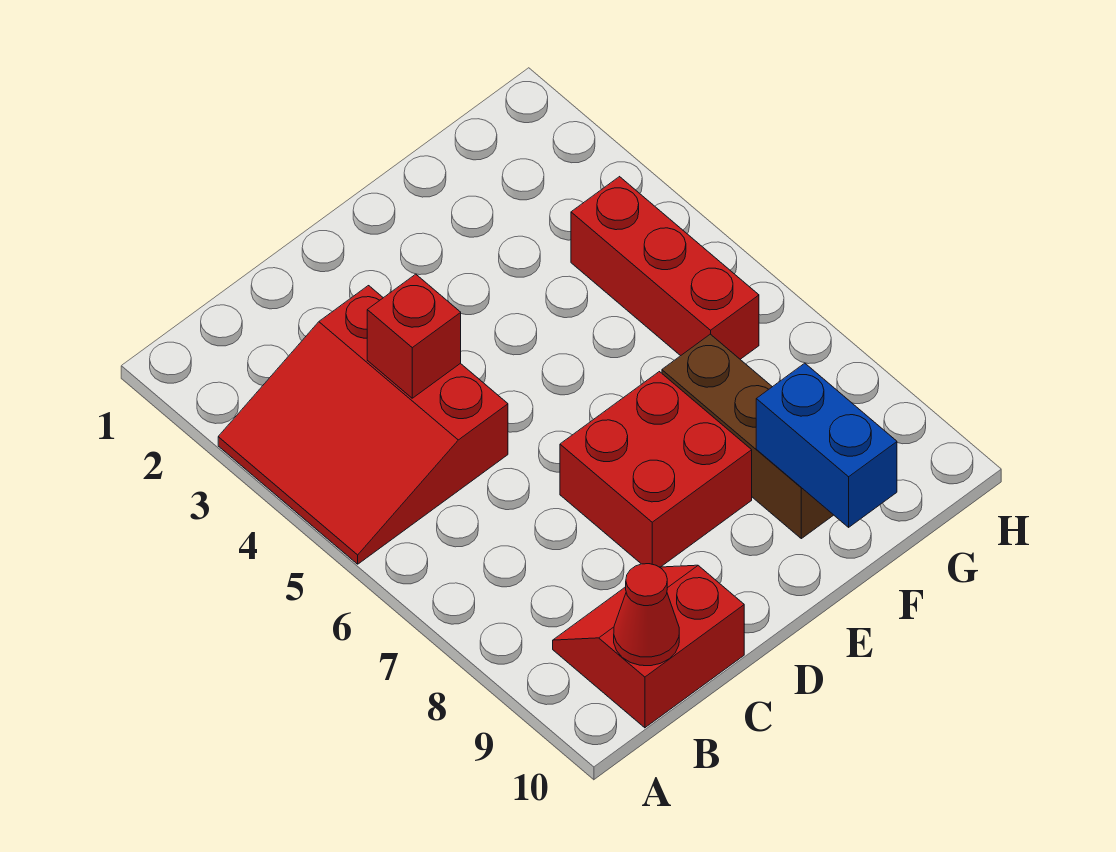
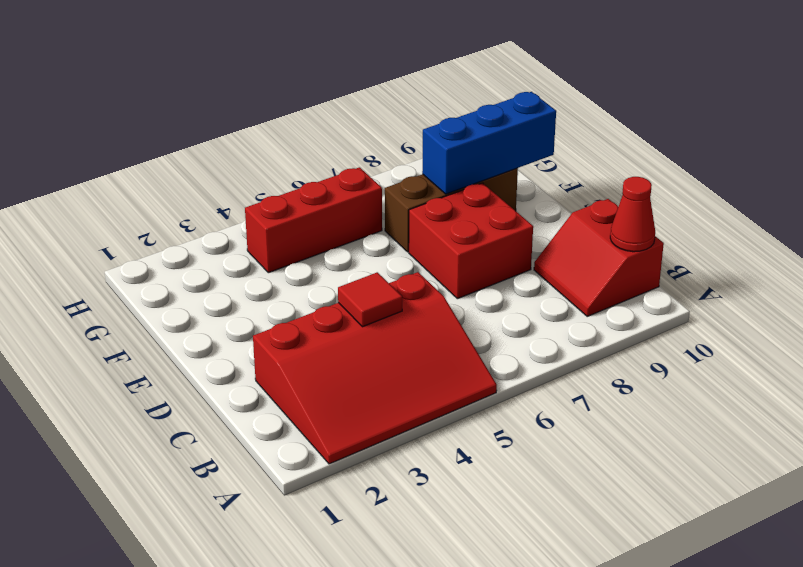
red 3x3 slope [218,286,508,564] -> red 3x4 slope [253,272,497,464]
red 1x1 brick [367,274,461,398] -> red 1x1 tile [338,272,402,327]
blue 1x2 brick [756,363,897,527] -> blue 1x3 brick [422,92,556,194]

